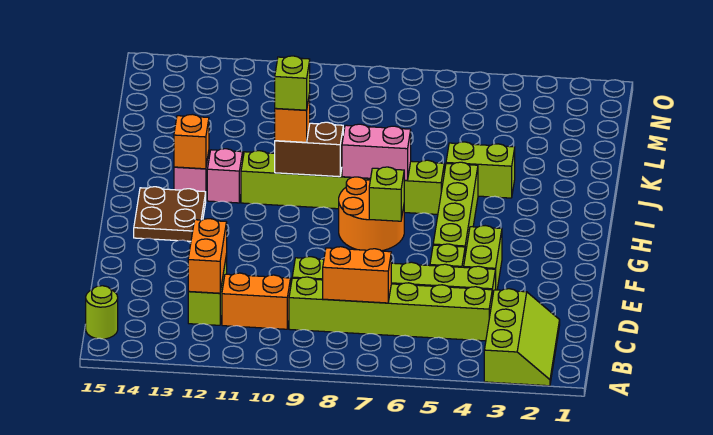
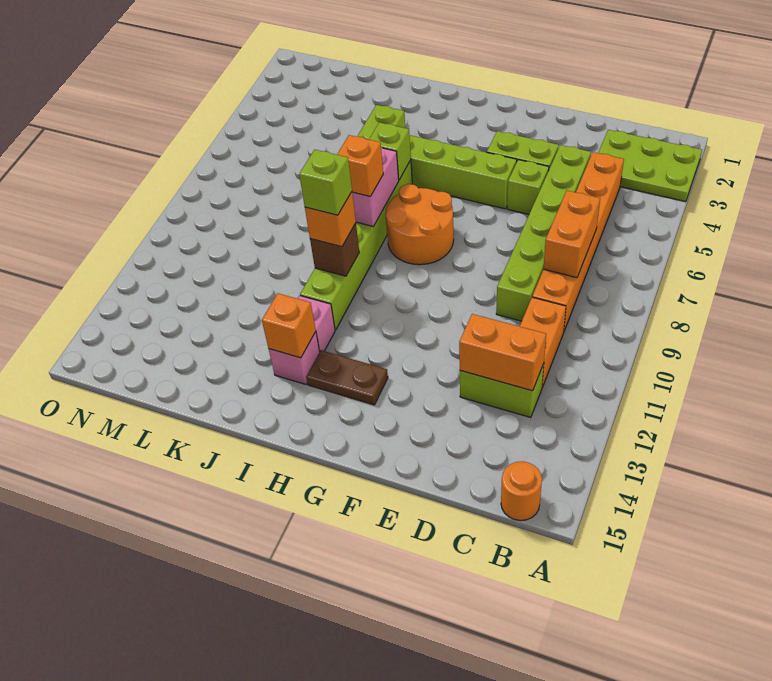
lime 2x3 slope [484,289,560,386] -> lime 2x3 plate [598,130,702,202]
lime 1x1 round brick [86,286,118,339] -> orange 1x1 round brick [501,461,542,521]
lime 1x6 brick [289,277,492,341] -> orange 1x6 brick [532,152,624,331]
lime 1x1 brick [369,167,405,221] -> lime 1x1 brick moved to [369,122,411,180]
brown 2x2 plate [134,187,206,241] -> brown 1x2 plate [306,350,388,405]
none -> orange 1x1 brick [337,135,383,197]
brown 1x2 brick [275,122,343,177] -> brown 1x1 brick [310,223,359,276]

